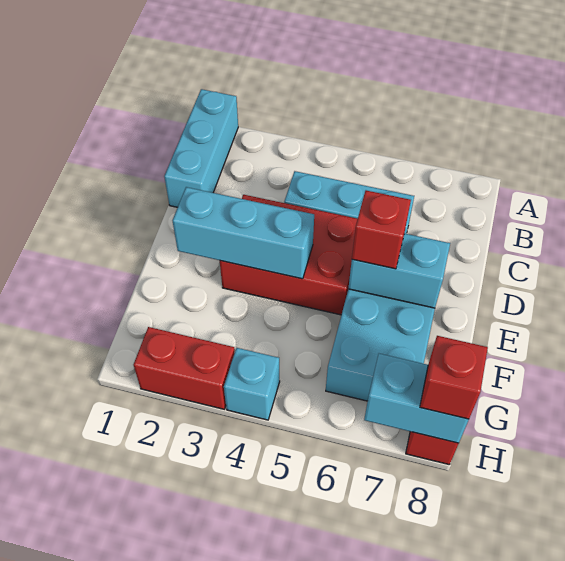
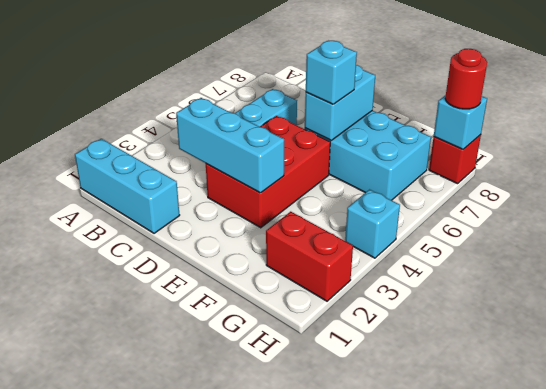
cyan 1x3 brick [173,187,314,279] -> cyan 1x3 brick turned to [176,98,284,193]
red 1x1 brick [352,190,411,269] -> cyan 1x1 brick [306,41,357,104]
red 1x2 brick [133,327,235,409] -> red 1x2 brick turned to [266,212,353,301]
cyan 1x2 brick [364,354,469,443] -> cyan 1x1 brick [434,95,487,149]
red 1x1 brick [420,336,488,419] -> red 1x1 round brick [445,49,487,109]

